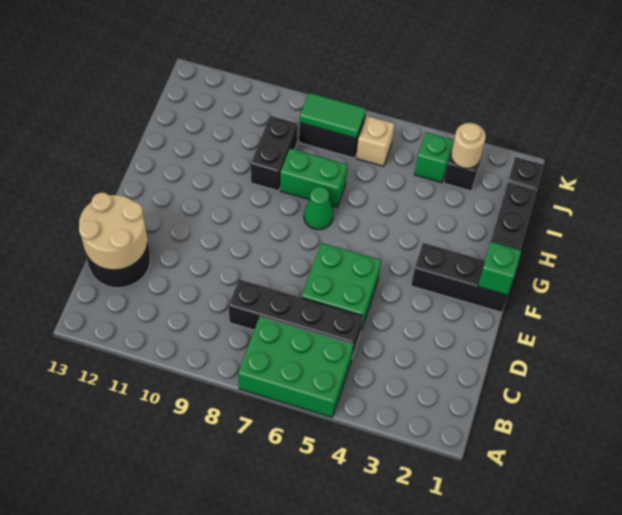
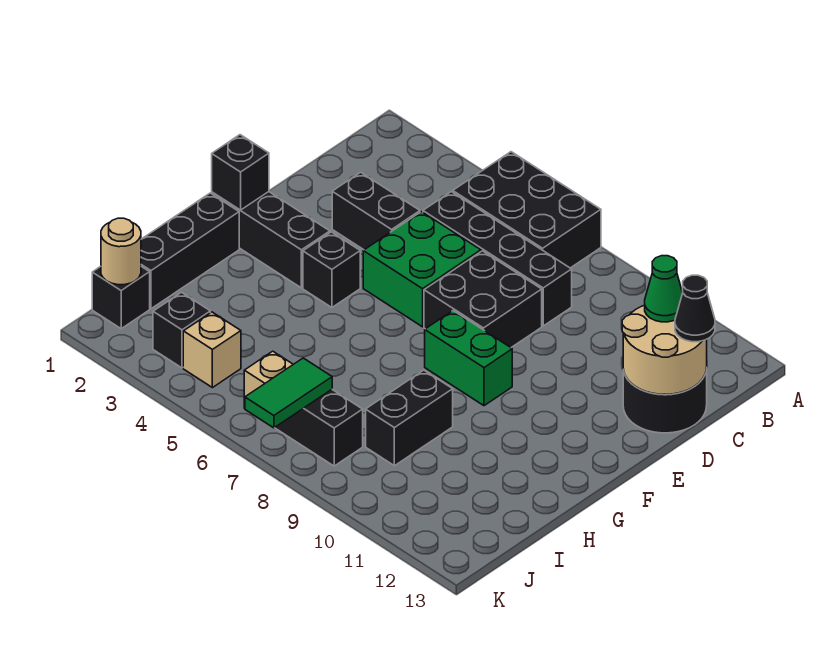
green 2x3 brick [238,317,353,417] -> black 2x3 brick [453,152,601,268]
none -> black 1x1 cone [675,275,715,342]
none -> black 1x2 brick [332,172,420,250]
none -> black 2x2 brick [424,251,542,347]
green 1x1 brick [478,242,521,295] -> black 1x1 brick [212,135,269,210]
none -> black 1x1 brick [303,232,360,308]
green 1x1 cone [304,187,333,230] -> green 1x1 cone moved to [645,256,683,322]
green 1x2 brick [280,149,347,207] -> green 1x2 brick moved to [425,311,512,406]
tan 1x1 round brick [451,123,486,168] -> tan 1x1 round brick moved to [101,218,141,285]
green 1x1 brick [414,132,454,183] -> tan 1x1 brick [183,312,241,388]
green 1x2 tile [300,93,366,138] -> green 1x2 tile turned to [245,358,332,428]

